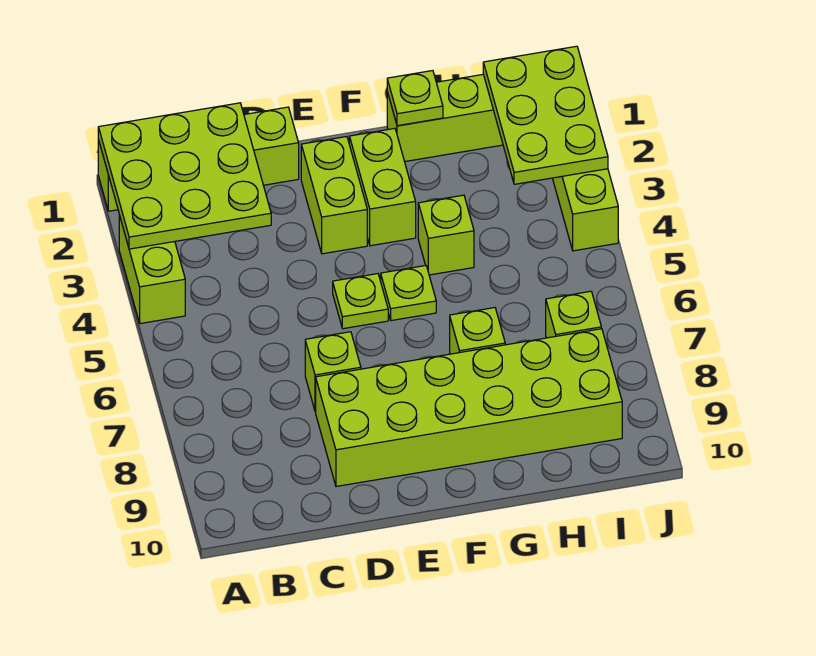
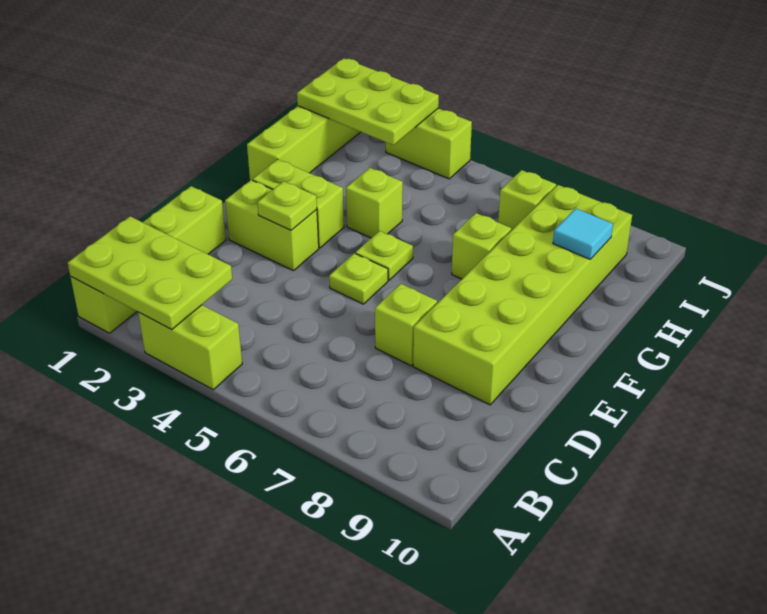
lime 3x3 plate [98,103,271,249] -> lime 2x3 plate [68,216,232,329]
lime 1x1 plate [387,71,443,126] -> lime 1x1 plate moved to [257,181,317,230]
none -> cyan 1x1 tile [553,208,613,259]

